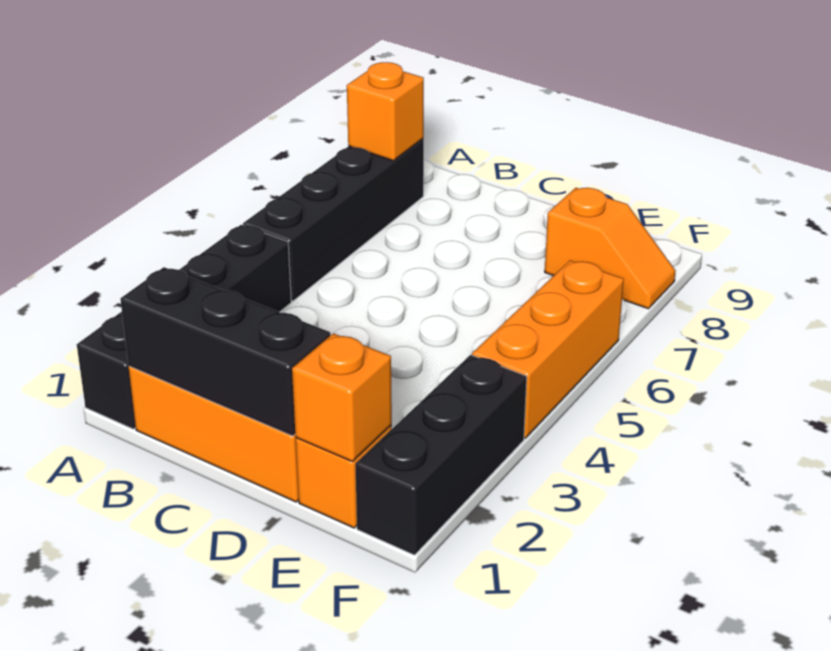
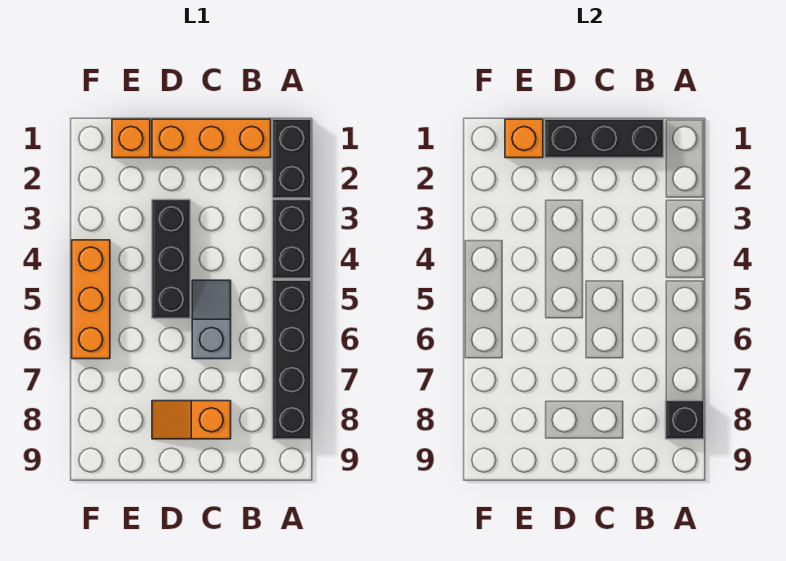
orange 1x1 brick [347,62,424,161] -> black 1x1 brick [666,401,704,439]
none -> grey 1x2 slope [192,280,231,359]
orange 1x2 slope [545,188,676,309] -> orange 1x2 slope moved to [152,401,231,439]
black 1x3 brick [355,355,527,555] -> black 1x3 brick moved to [152,200,190,318]

